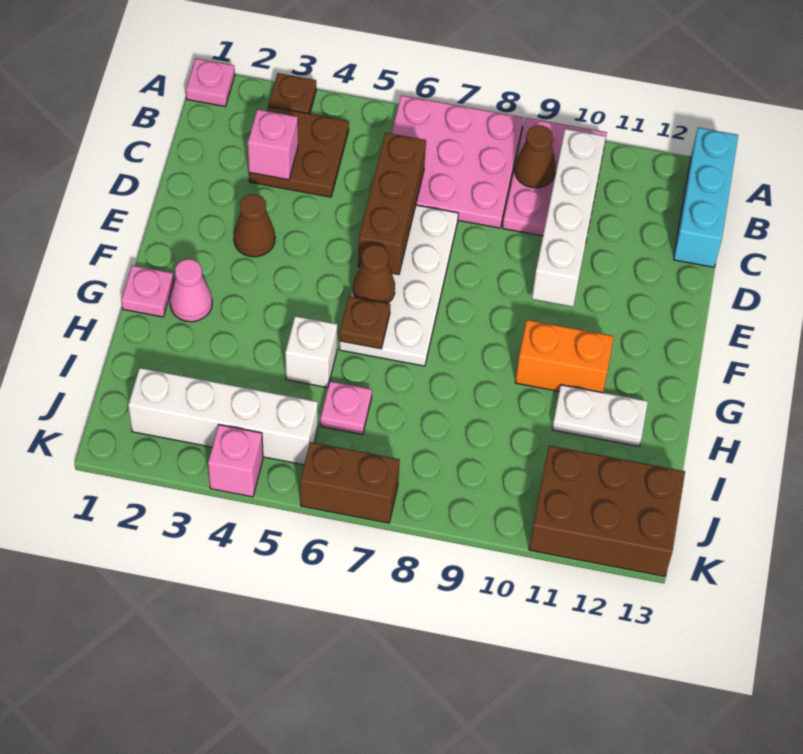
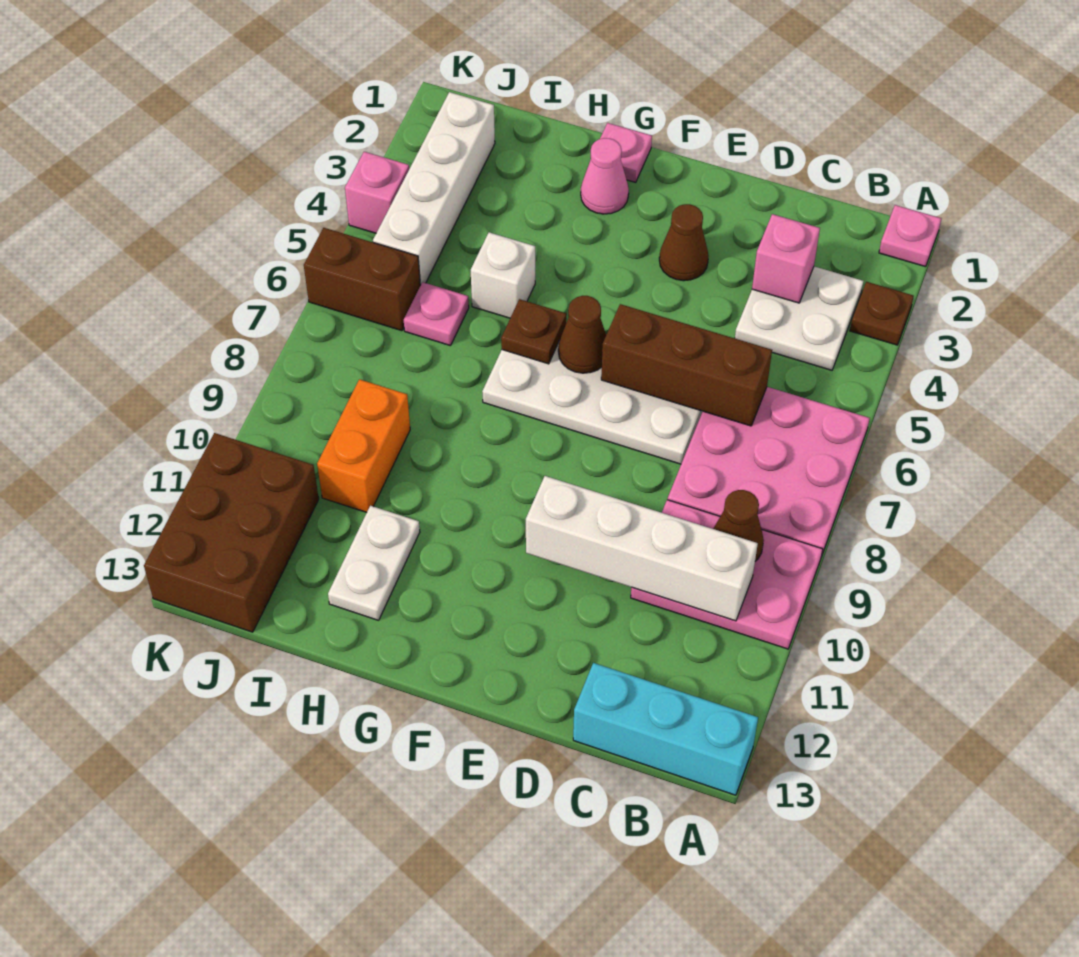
brown 2x2 plate [249,106,349,197] -> white 2x2 plate [735,266,863,370]
orange 1x2 brick [515,320,614,393] -> orange 1x2 brick moved to [317,379,410,512]
brown 1x2 brick [300,442,400,523] -> brown 1x2 brick turned to [304,228,420,331]

